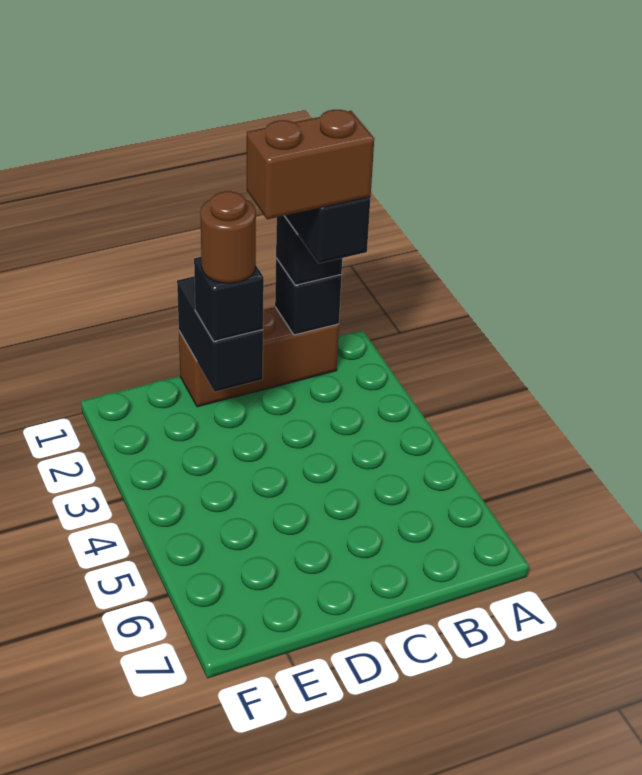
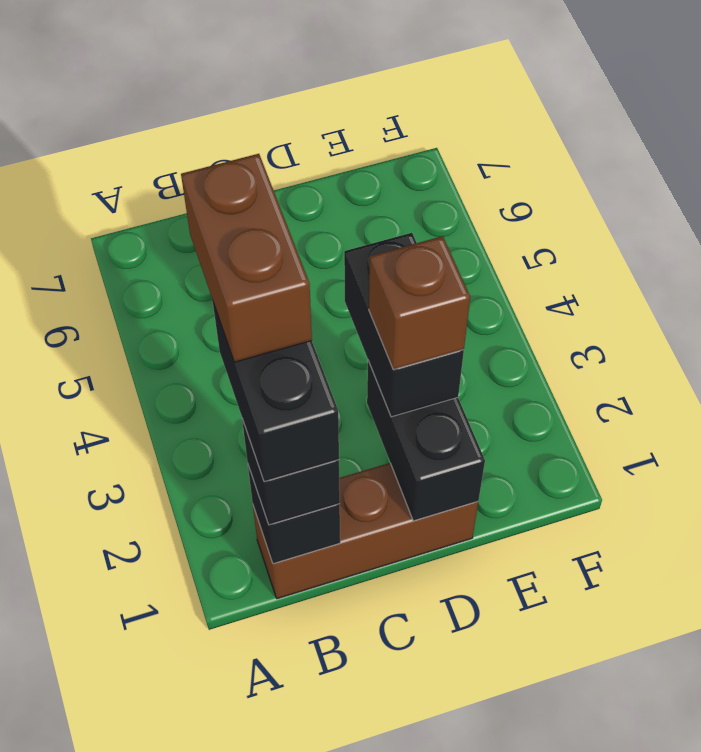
brown 1x2 brick [247,110,374,219] -> brown 1x2 brick turned to [181,154,312,362]
black 1x1 brick [194,257,264,341] -> black 1x2 brick [344,233,464,417]
brown 1x1 round brick [200,191,256,283] -> brown 1x1 brick [369,236,470,370]

